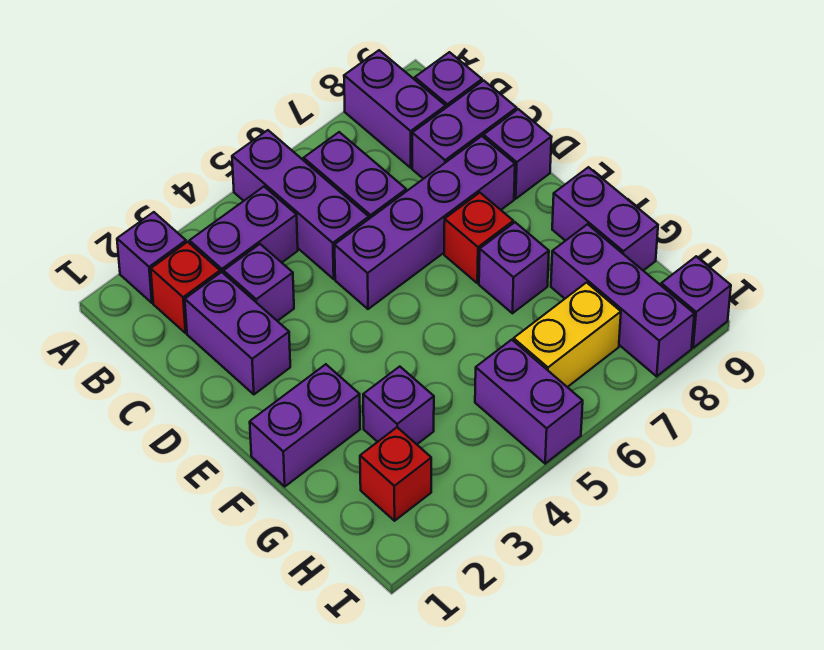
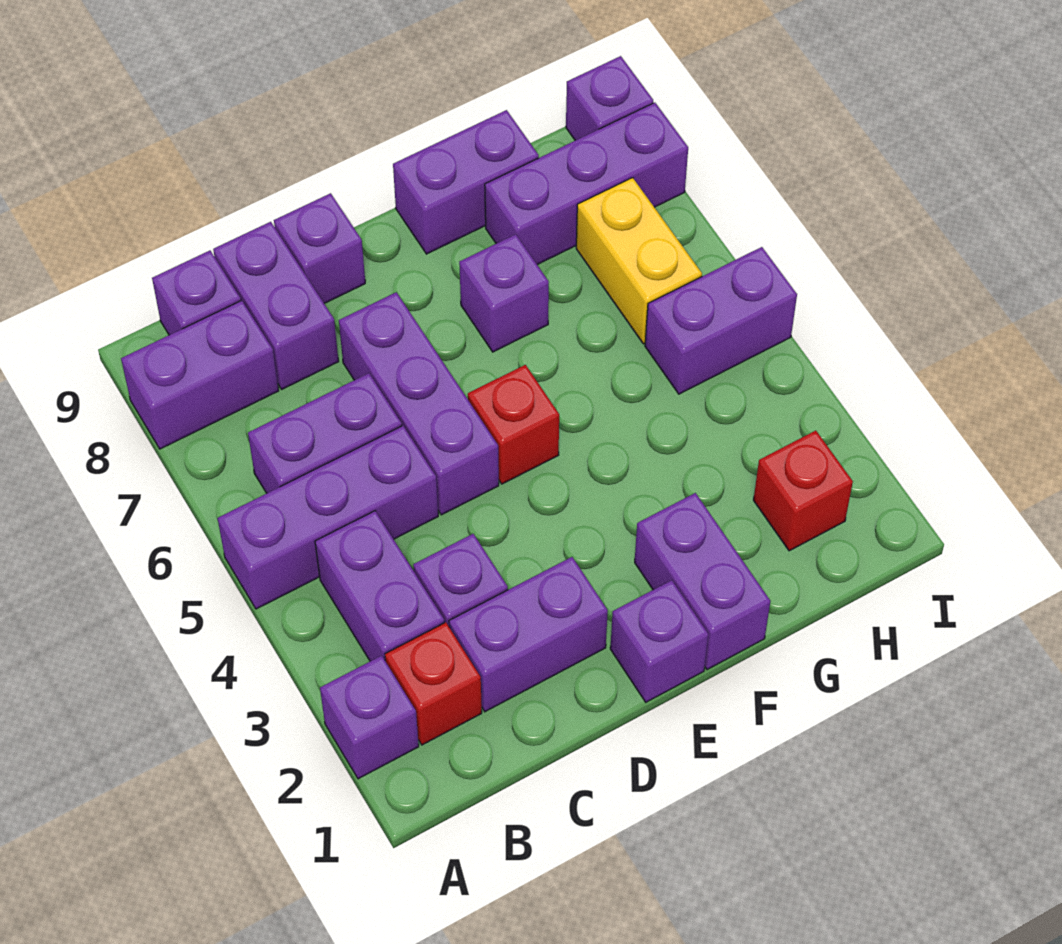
purple 1x4 brick [335,136,515,309] -> purple 1x3 brick [339,292,499,515]
red 1x1 brick [444,193,513,283] -> red 1x1 brick moved to [468,365,559,484]
purple 1x1 brick [363,367,434,444] -> purple 1x1 brick moved to [610,580,708,702]

